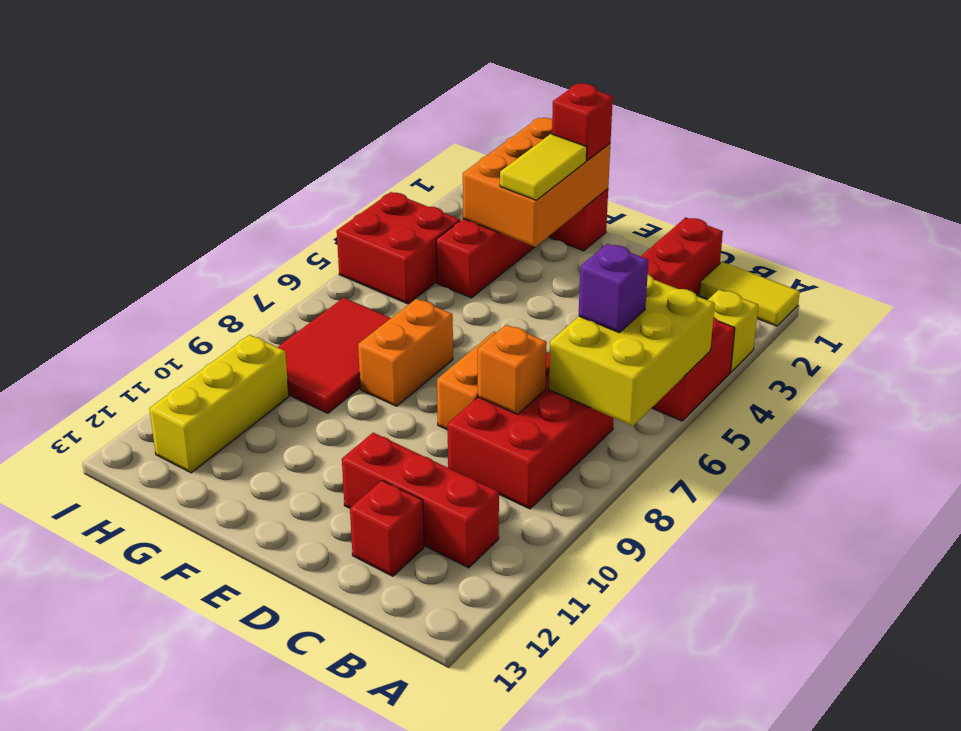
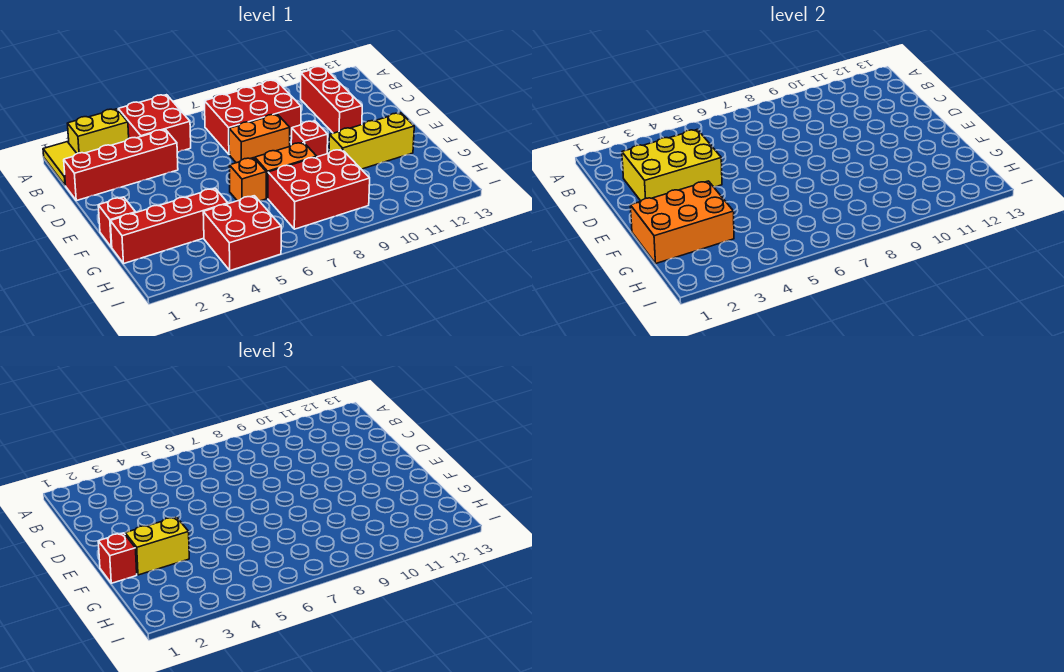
yellow 1x1 brick [708,290,758,372] -> yellow 1x2 brick [67,109,129,153]
yellow 2x3 brick [549,274,715,426] -> yellow 2x3 brick moved to [622,129,722,201]
purple 1x1 brick [579,244,649,333] -> none
orange 1x1 brick [478,325,547,414] -> orange 1x1 brick moved to [229,158,266,201]
red 1x1 brick [350,480,424,576] -> red 1x1 brick moved to [291,121,328,157]
yellow 1x2 tile [500,134,587,200] -> yellow 1x2 brick [125,517,189,575]
red 2x3 tile [278,298,391,413] -> red 2x3 brick [268,149,370,229]
yellow 1x3 brick [149,335,289,473] -> yellow 1x3 brick moved to [329,113,414,169]

